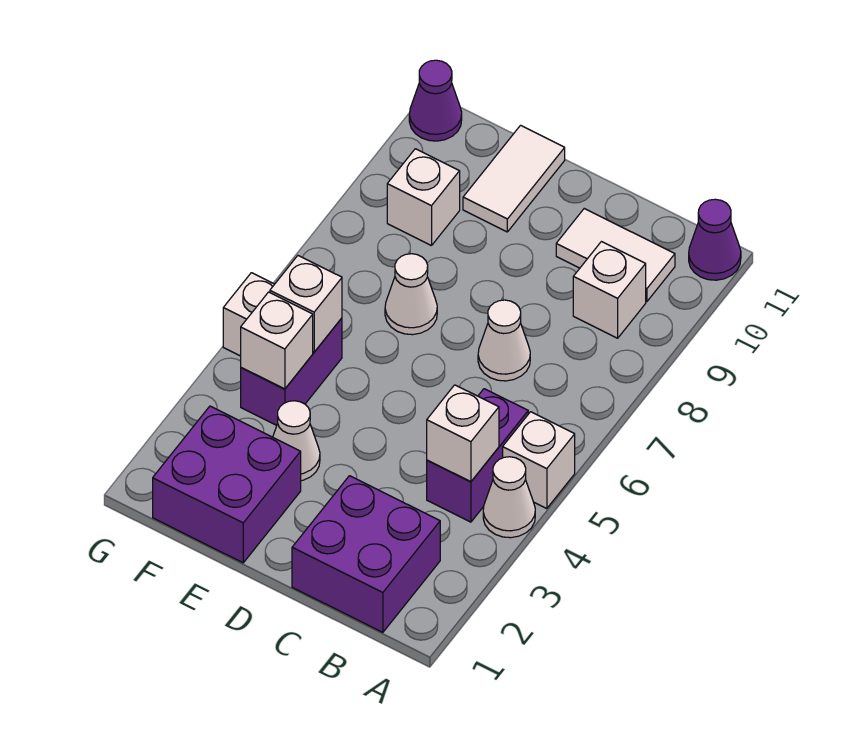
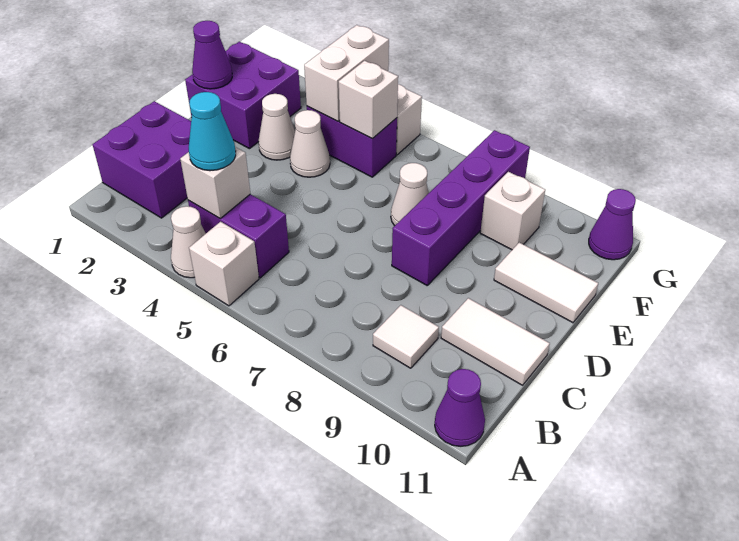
none -> cyan 1x1 cone [189,92,236,171]
white 1x1 brick [573,242,646,338] -> white 1x1 tile [373,305,439,368]
white 1x2 tile [556,209,675,301] -> white 1x2 tile turned to [441,298,550,385]
white 1x1 cone [478,300,530,381] -> white 1x1 cone moved to [290,110,330,177]
none -> purple 1x4 brick [392,130,530,285]
none -> purple 1x1 cone [192,21,232,89]
white 1x1 brick [241,292,313,389] -> white 1x2 brick [304,25,389,121]

